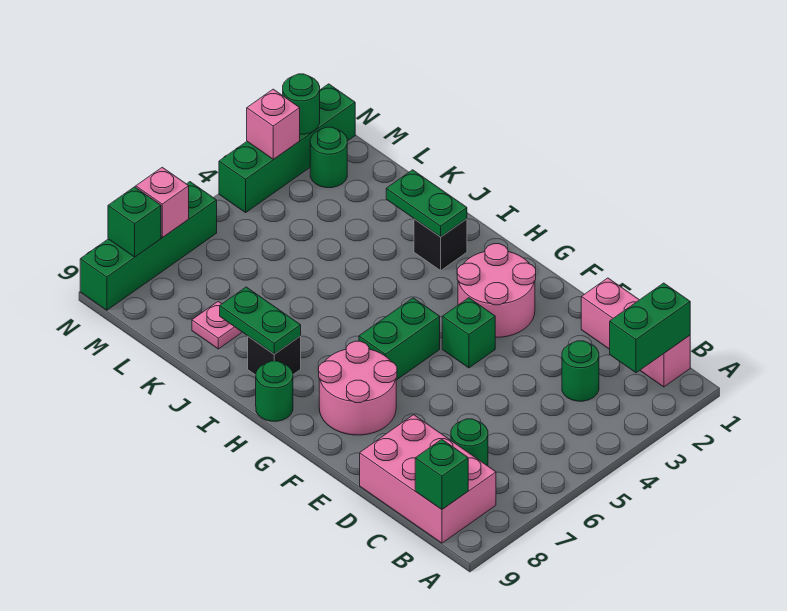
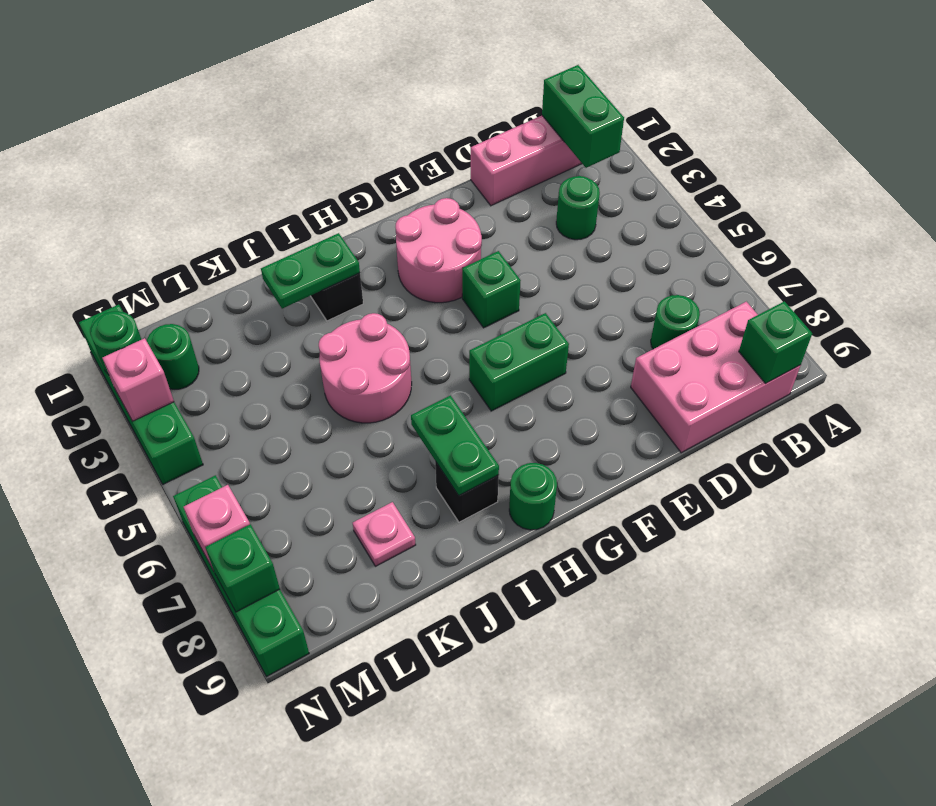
pink 2x2 round brick [319,341,397,435] -> pink 2x2 round brick moved to [319,313,412,423]
green 1x2 brick [359,298,440,380] -> green 1x2 brick turned to [469,313,569,411]
green 1x2 plate [220,287,301,354] -> green 1x2 plate turned to [411,396,499,495]

